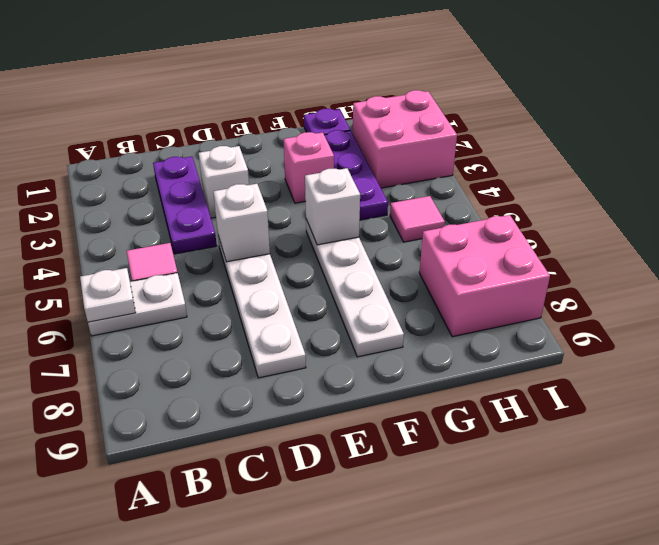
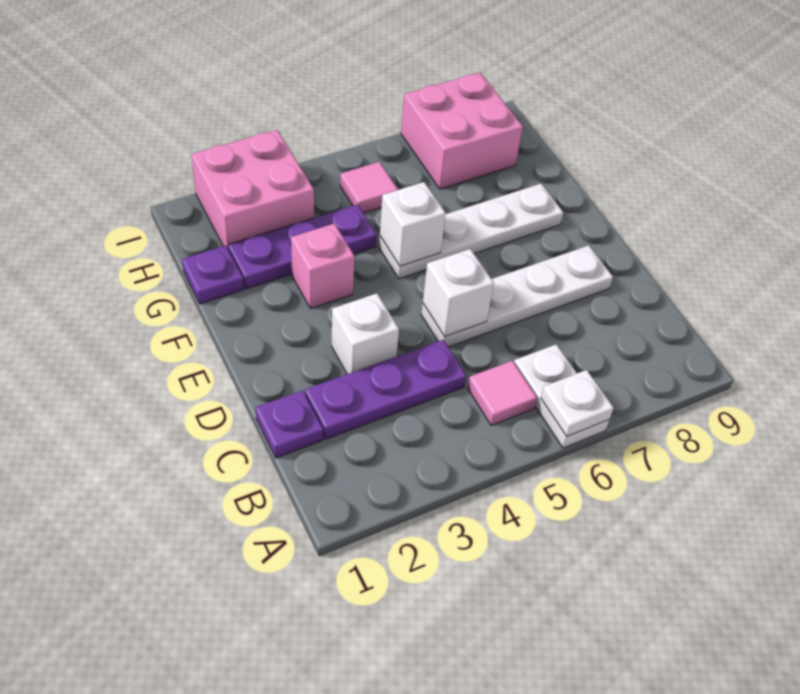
none -> purple 1x1 plate [255,390,323,458]

